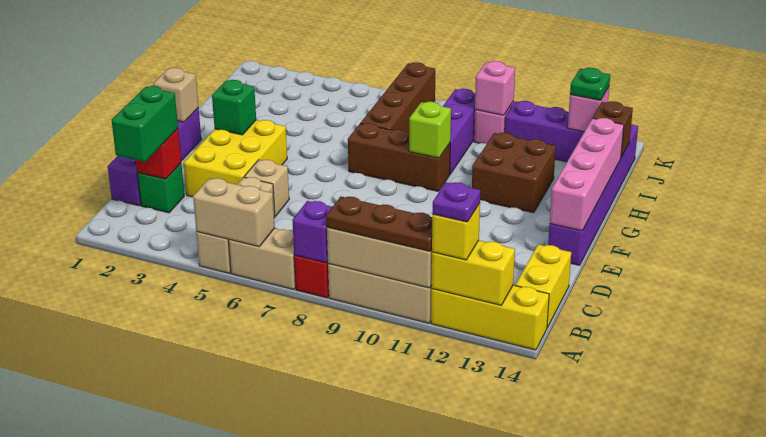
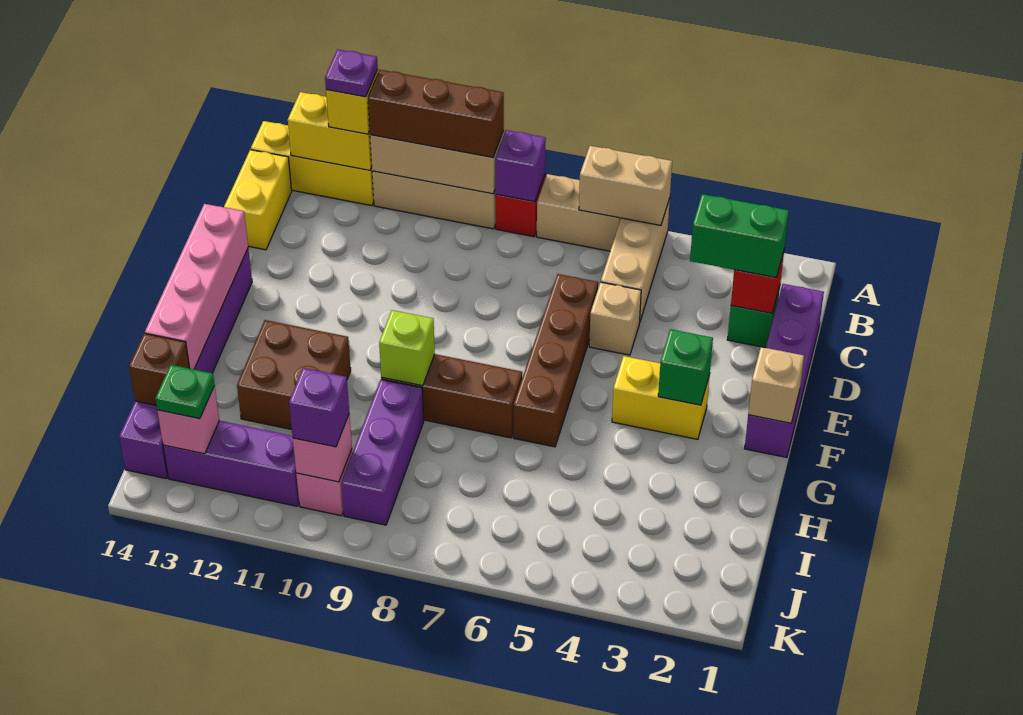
brown 1x3 plate [326,197,432,251] -> brown 1x3 brick [368,70,504,158]
green 1x2 brick [112,86,178,162] -> green 1x2 brick turned to [690,194,789,278]
yellow 2x3 brick [184,120,287,197] -> yellow 1x2 brick [612,356,710,439]
brown 1x4 brick [361,62,435,133] -> brown 1x4 brick moved to [513,274,598,447]
none -> purple 1x1 brick [289,368,349,447]

